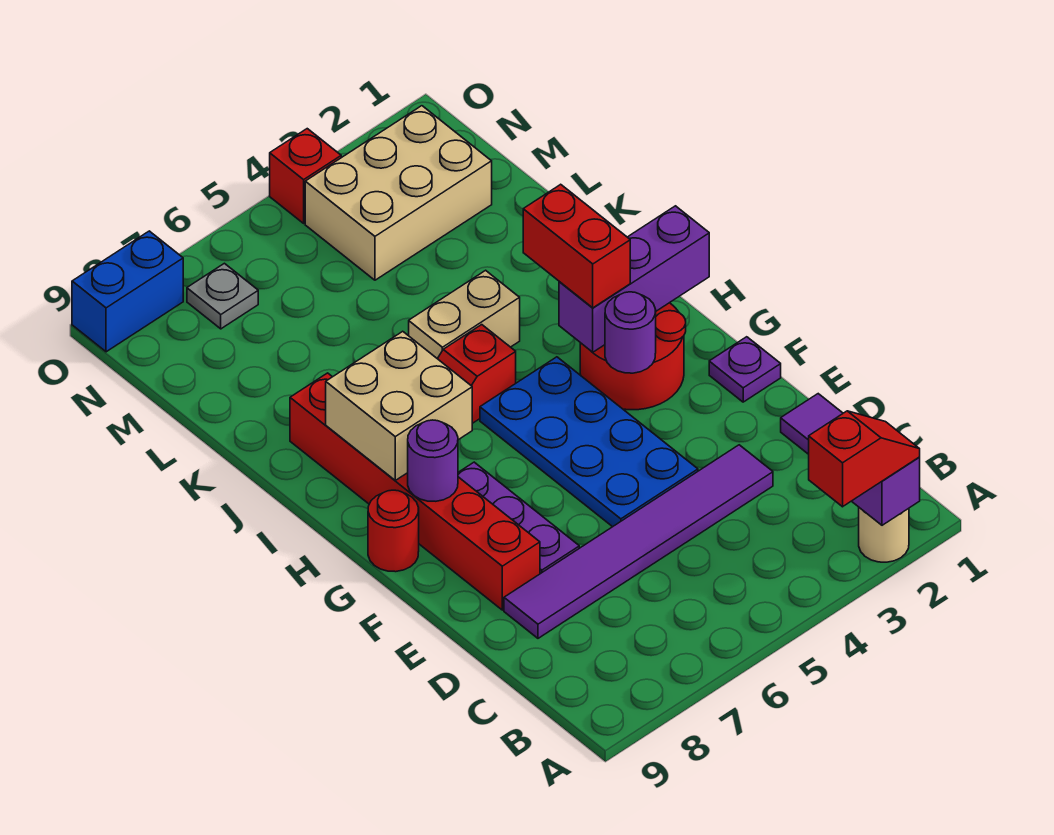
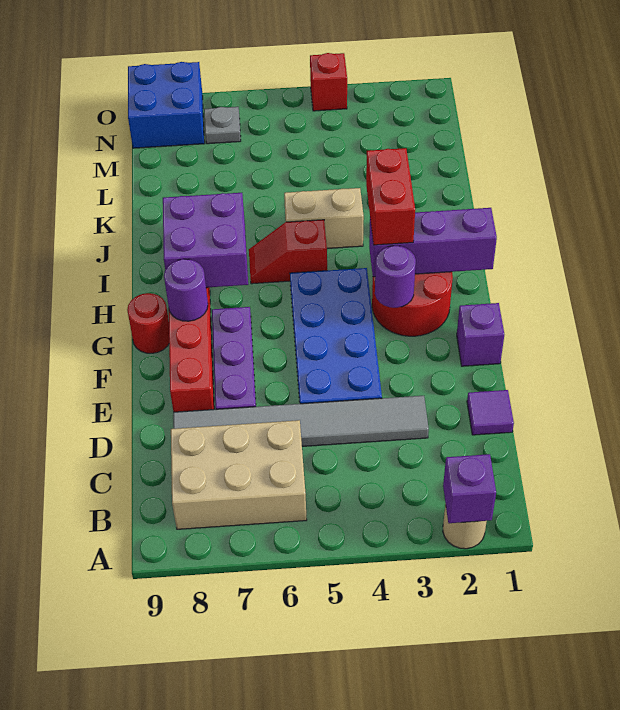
red 1x2 slope [809,411,920,507] -> none
purple 1x6 tile [504,445,773,638] -> grey 1x6 tile [173,396,429,446]
purple 1x1 plate [709,337,781,402] -> purple 1x1 brick [457,303,504,366]
tan 2x2 brick [326,331,472,480] -> purple 2x2 brick [163,193,248,288]
tan 2x3 brick [305,106,492,280] -> tan 2x3 brick moved to [171,420,307,529]
blue 1x2 brick [72,231,183,352] -> blue 2x2 brick [128,62,204,148]

